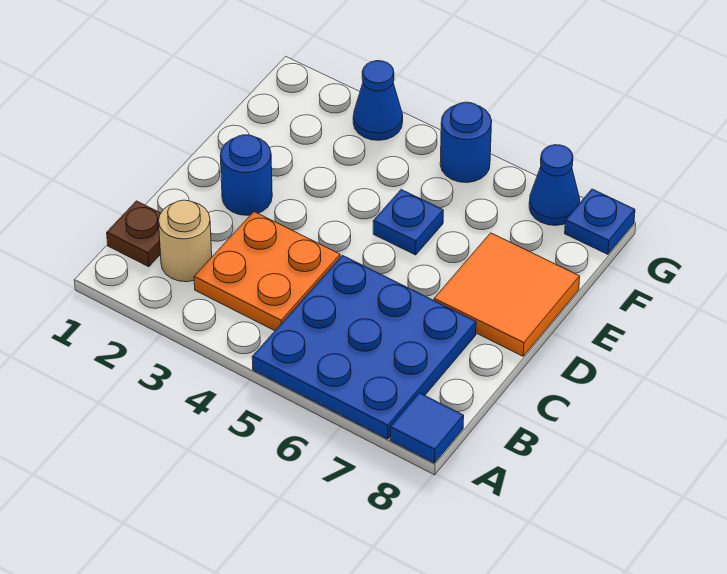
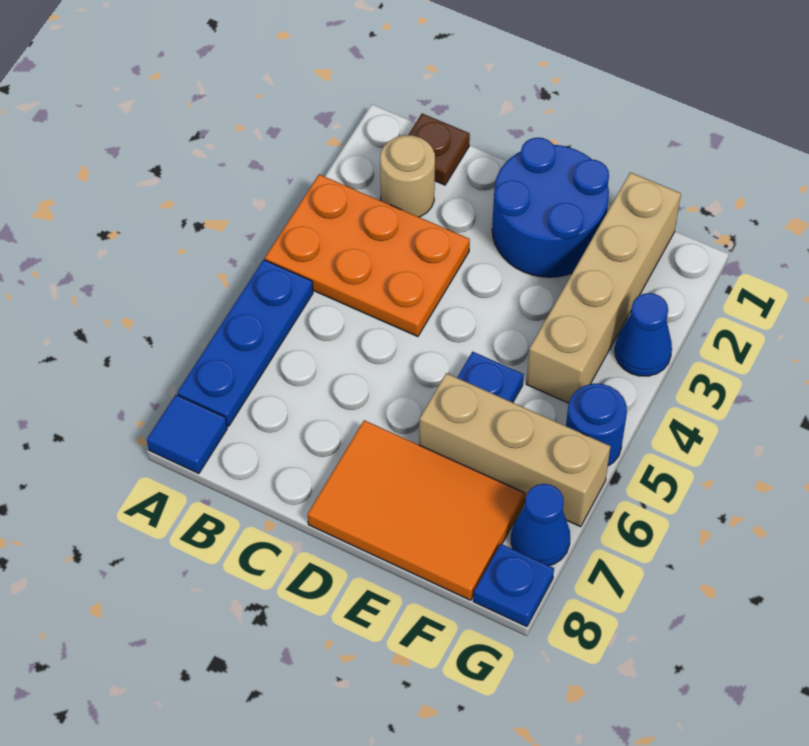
blue 3x3 plate [252,255,476,439] -> blue 1x3 plate [177,260,313,426]
orange 2x2 plate [194,212,340,331] -> orange 2x3 plate [265,175,470,337]
blue 1x1 round brick [220,135,272,215] -> blue 2x2 round brick [492,138,609,277]
orange 2x2 tile [434,233,580,356] -> orange 2x3 tile [308,420,525,600]
none -> tan 1x3 brick [419,373,611,527]
none -> tan 1x4 brick [526,172,681,403]

